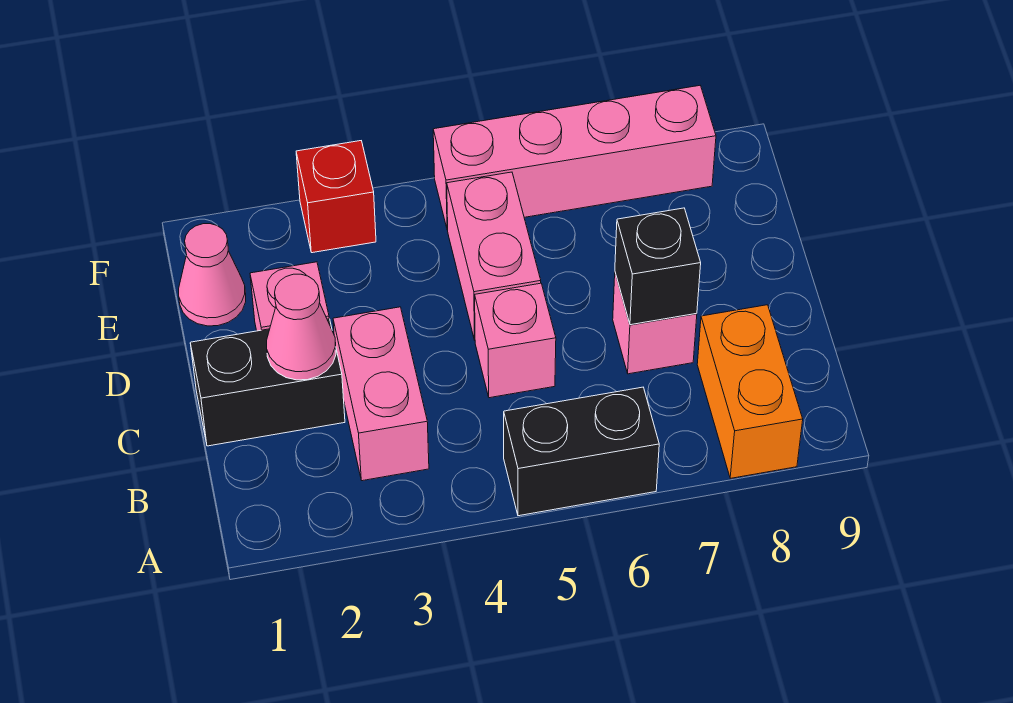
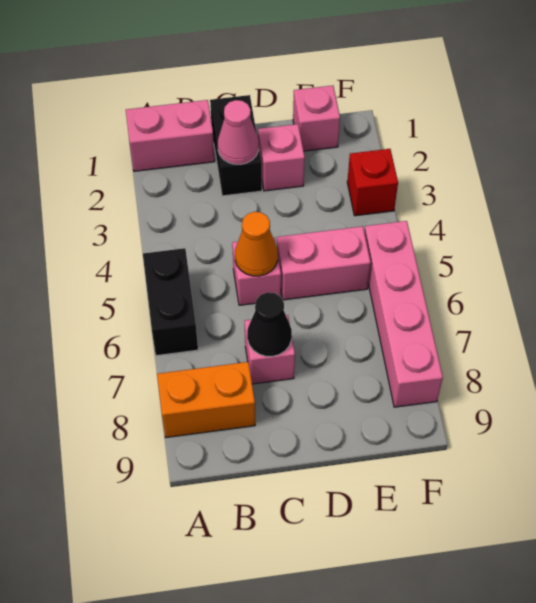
pink 1x2 brick [333,307,429,481] -> pink 1x2 brick moved to [126,100,215,171]
none -> orange 1x1 cone [235,212,278,276]
black 1x1 brick [615,208,701,325] -> black 1x1 cone [247,292,292,356]
pink 1x1 cone [179,224,246,326] -> pink 1x1 brick [293,85,340,151]

